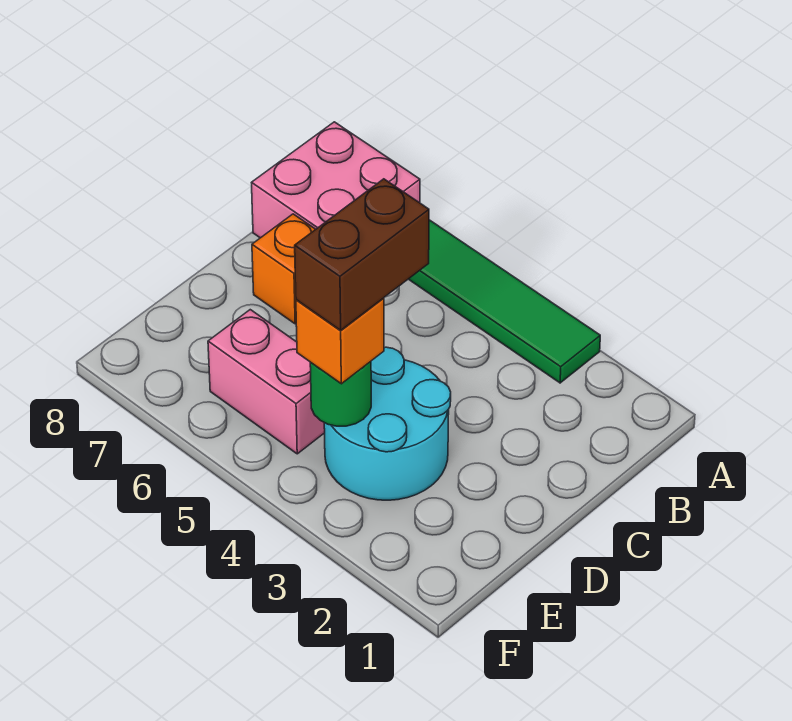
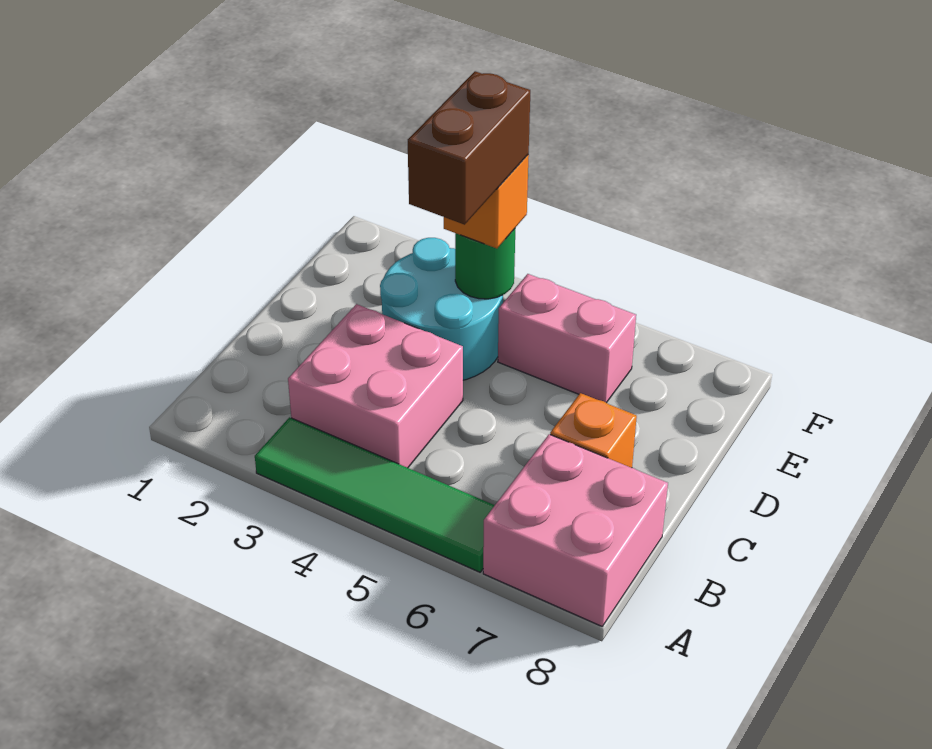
none -> pink 2x2 brick [288,304,463,468]

